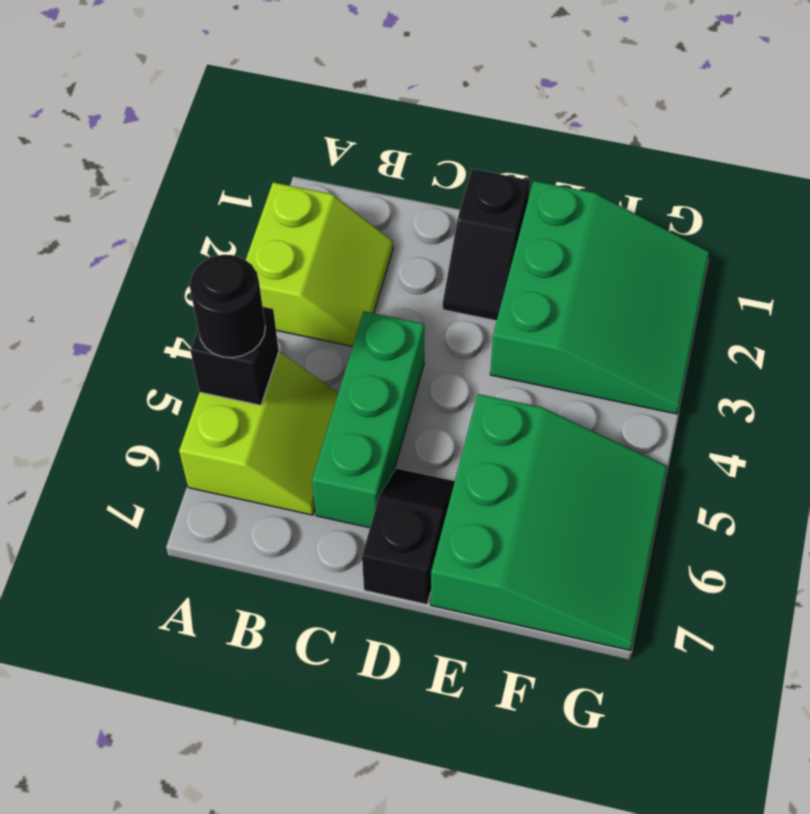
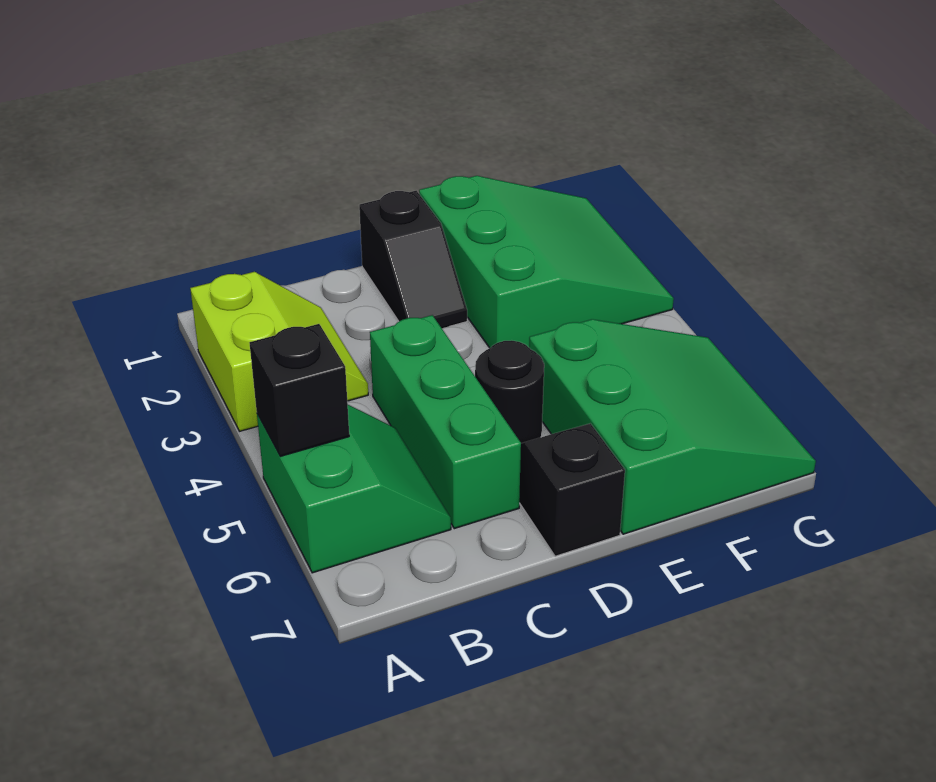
lime 2x2 slope [179,352,338,515] -> green 2x2 slope [257,405,451,573]
black 1x1 round brick [190,255,265,358] -> black 1x1 round brick moved to [475,340,544,443]

